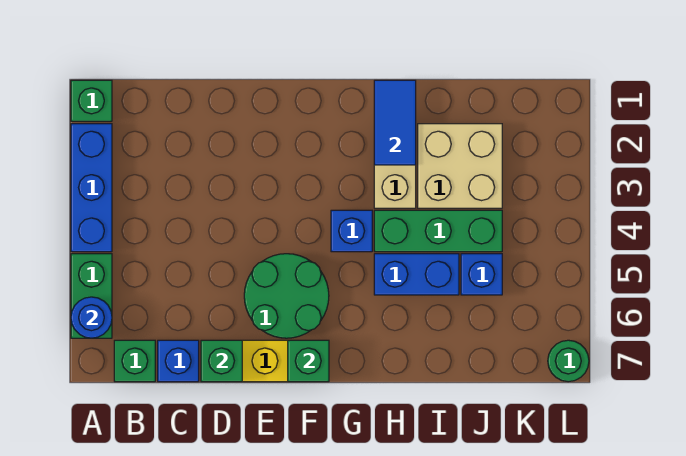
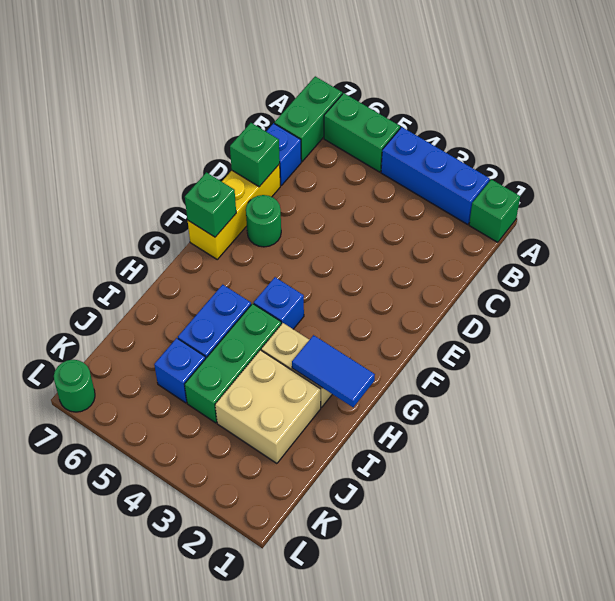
blue 1x1 round brick [71,297,112,338] -> none
green 1x1 brick [114,340,155,382] -> green 1x2 brick [275,76,342,162]
green 2x2 round brick [244,254,329,338] -> green 1x1 round brick [246,195,281,247]

